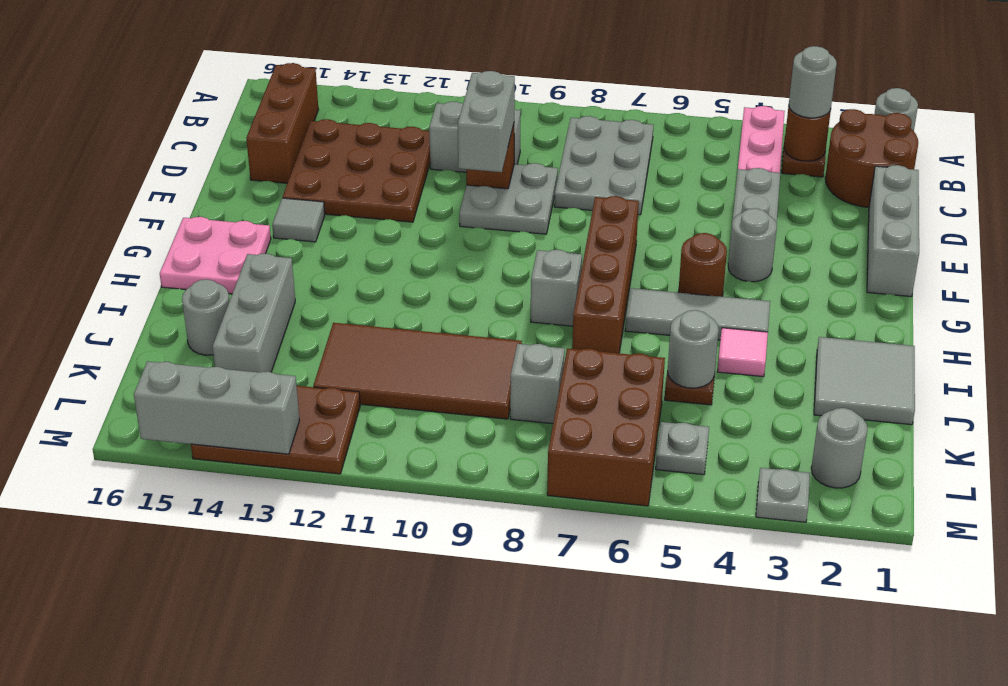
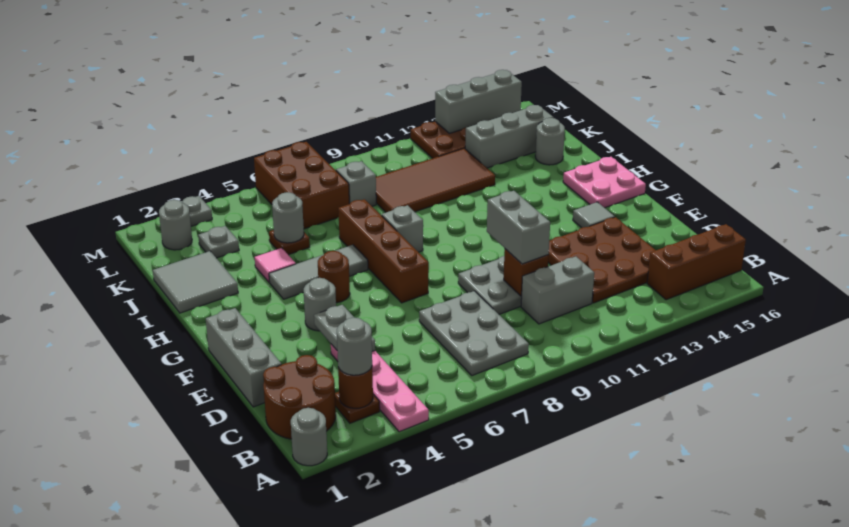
brown 1x3 brick [246,63,318,183] -> brown 1x3 brick turned to [647,224,746,300]
grey 1x3 brick [213,253,295,373] -> grey 1x3 brick turned to [465,105,554,168]
grey 1x1 plate [656,422,709,475] -> grey 1x1 plate moved to [198,226,239,258]

